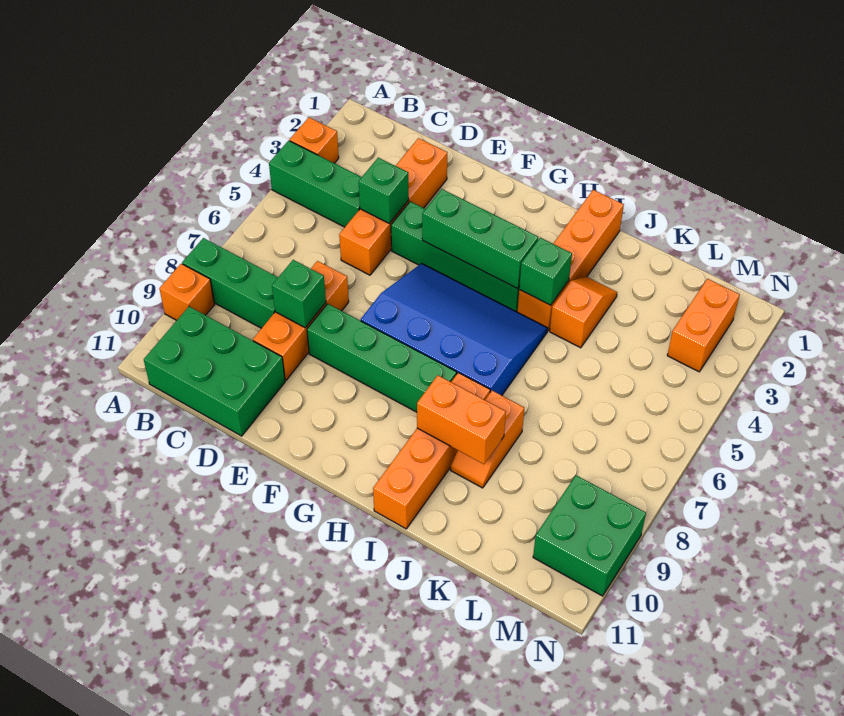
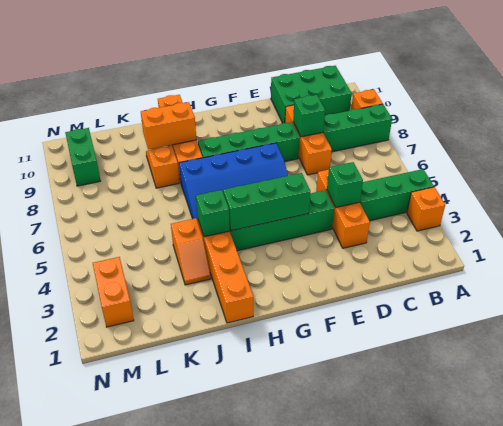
orange 1x4 brick [339,138,447,275] -> orange 1x3 brick [316,170,370,248]
green 2x2 brick [533,475,646,596] -> green 1x2 brick [65,128,101,186]

